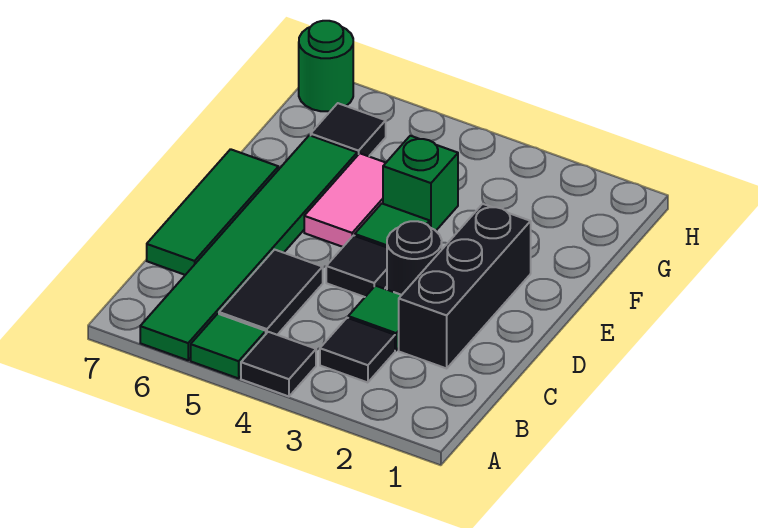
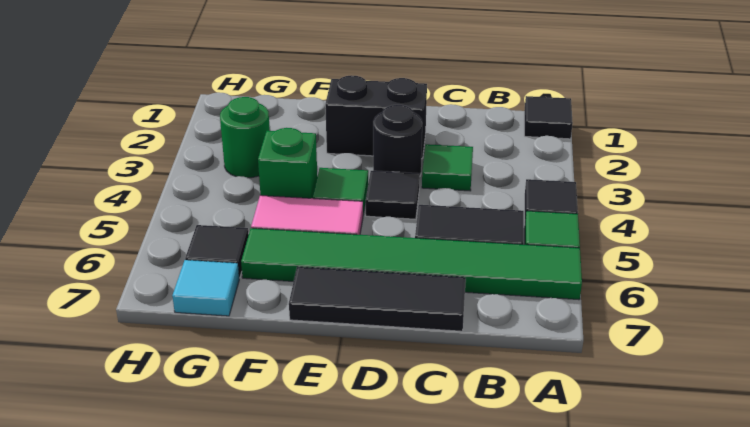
black 1x1 tile [320,318,395,383] -> black 1x1 tile moved to [524,96,573,139]
black 1x3 brick [399,204,531,368] -> black 1x2 brick [325,75,427,159]
green 1x3 tile [147,149,278,275] -> black 1x3 tile [289,267,466,331]
none -> cyan 1x1 tile [172,260,239,316]
green 1x1 round brick [299,21,353,112] -> green 1x1 round brick moved to [220,97,270,178]

